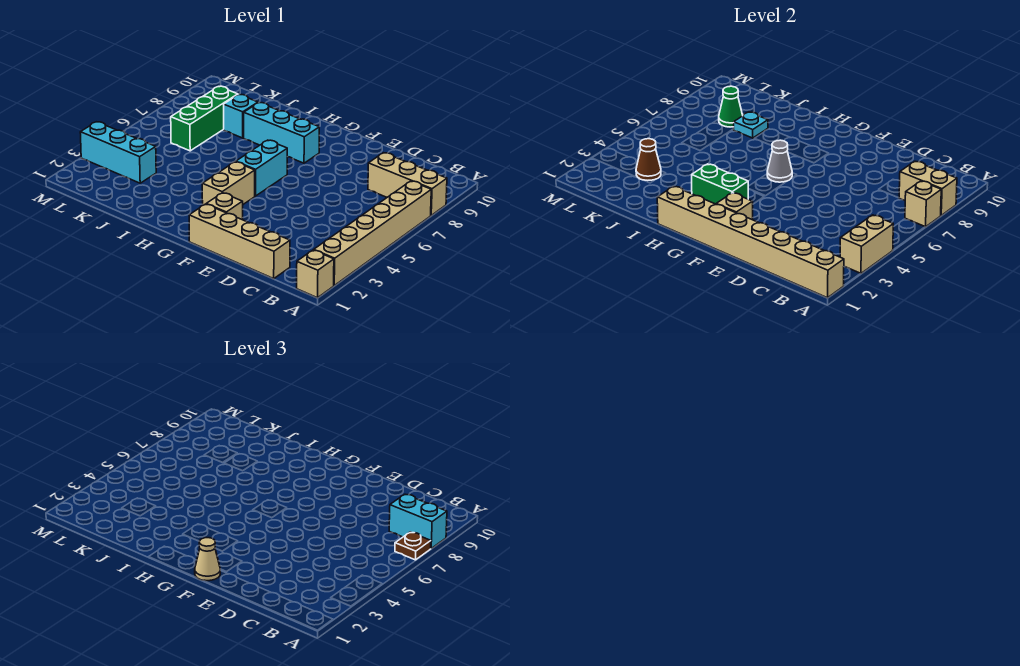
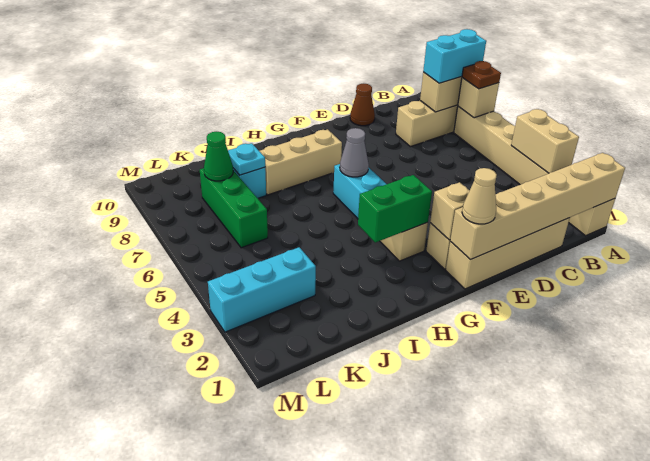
tan 1x8 brick [657,186,844,298] -> tan 1x6 brick [450,153,625,260]
cyan 1x3 brick [244,103,319,163] -> tan 1x3 brick [260,129,342,195]
brown 1x1 cone [636,139,661,180] -> brown 1x1 cone moved to [350,84,375,126]

